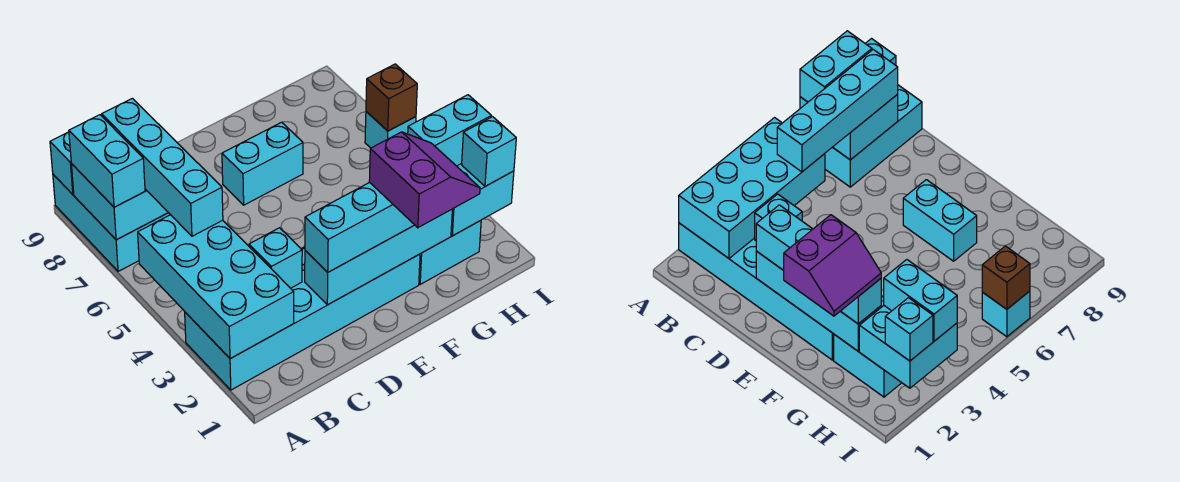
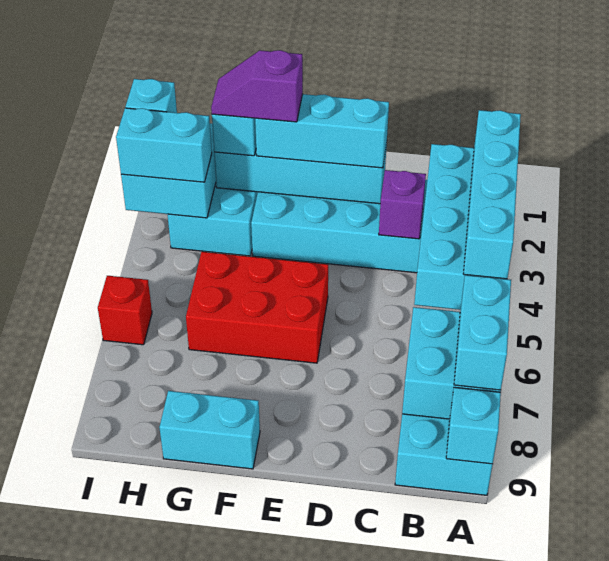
cyan 1x4 brick [102,98,223,236] -> cyan 1x4 brick moved to [463,110,521,279]
cyan 1x1 brick [249,228,302,288] -> purple 1x1 brick [379,170,426,239]
none -> red 2x3 brick [186,252,328,363]
cyan 1x2 brick [222,122,303,205] -> cyan 1x2 brick moved to [159,391,260,469]
purple 2x2 slope [369,132,480,228] -> purple 1x2 slope [211,50,303,122]
cyan 1x1 brick [365,112,416,148] -> red 1x1 brick [98,276,152,345]
brown 1x1 brick [366,64,417,131] -> none

